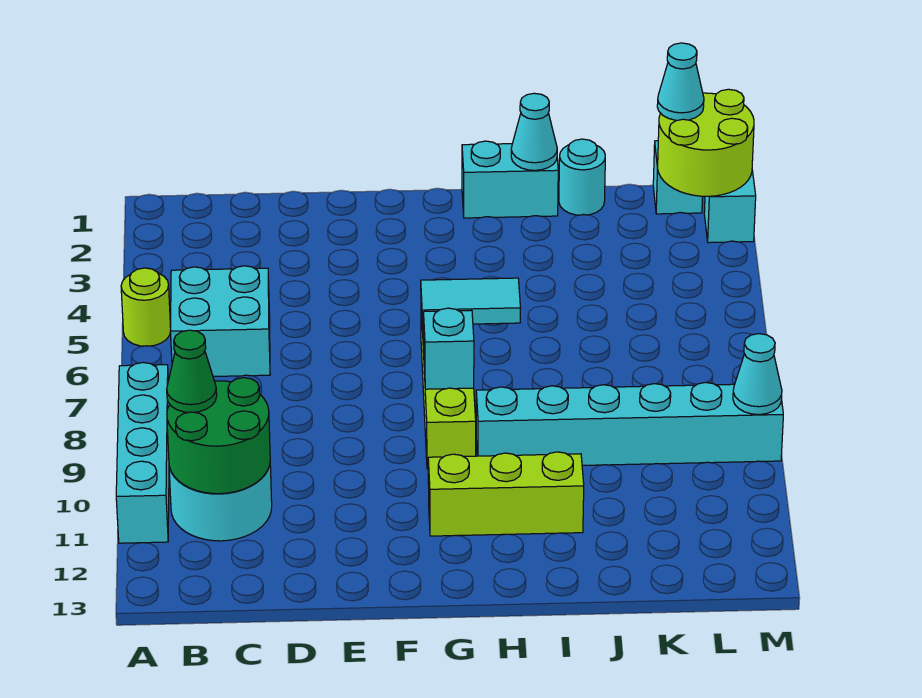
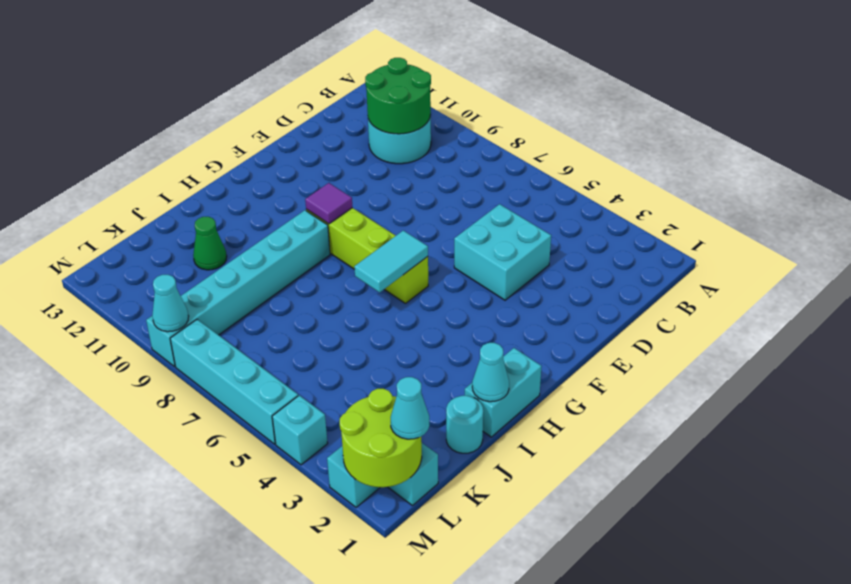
lime 1x1 round brick [121,268,171,346] -> none
cyan 1x4 brick [116,363,169,543] -> cyan 1x4 brick moved to [170,319,298,444]
cyan 2x2 brick [170,266,270,376] -> cyan 2x2 brick moved to [454,204,551,300]
green 1x1 cone [167,330,217,412] -> green 1x1 cone moved to [193,217,227,270]
cyan 1x1 brick [424,308,474,389] -> cyan 1x1 brick moved to [272,395,328,465]
none -> purple 1x1 tile [305,183,352,224]
lime 1x3 brick [428,452,584,536] -> none

